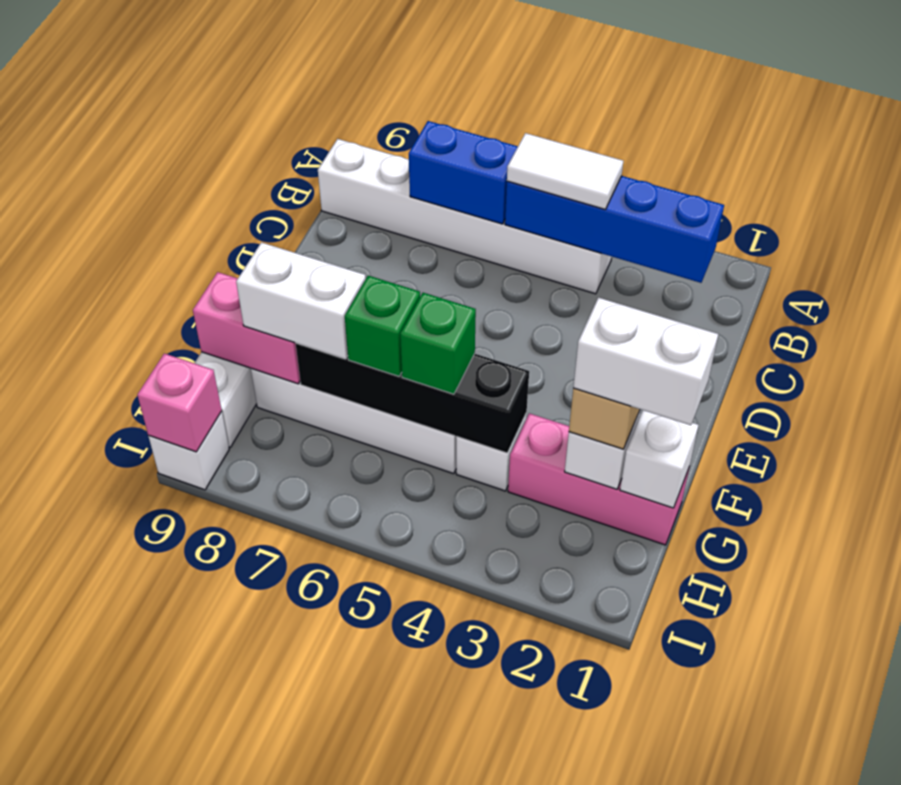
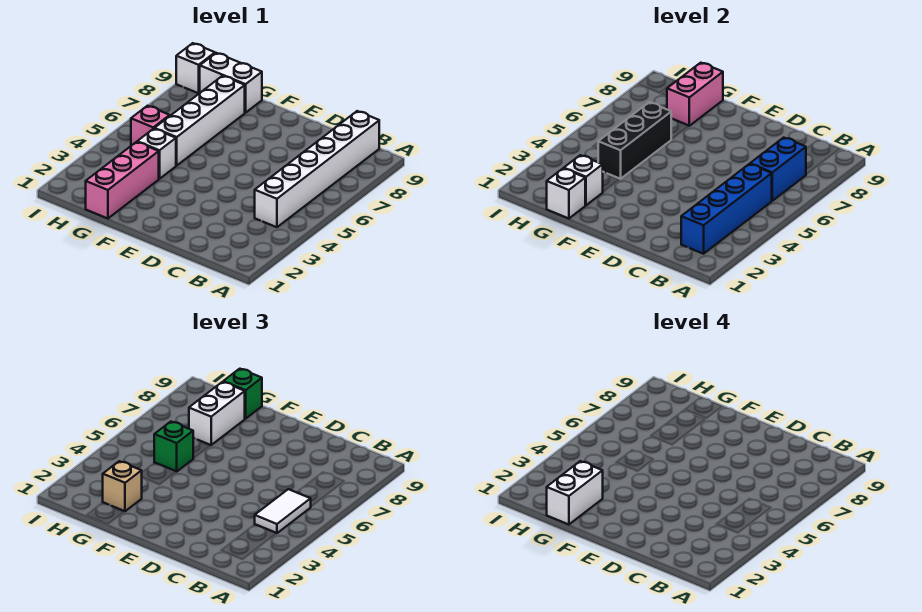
black 1x4 brick [296,343,529,453] -> black 1x3 brick [598,102,671,179]
green 1x1 brick [345,276,420,376] -> green 1x1 brick moved to [223,369,262,419]
pink 1x1 brick [137,353,222,452] -> pink 1x1 brick moved to [131,106,170,146]

